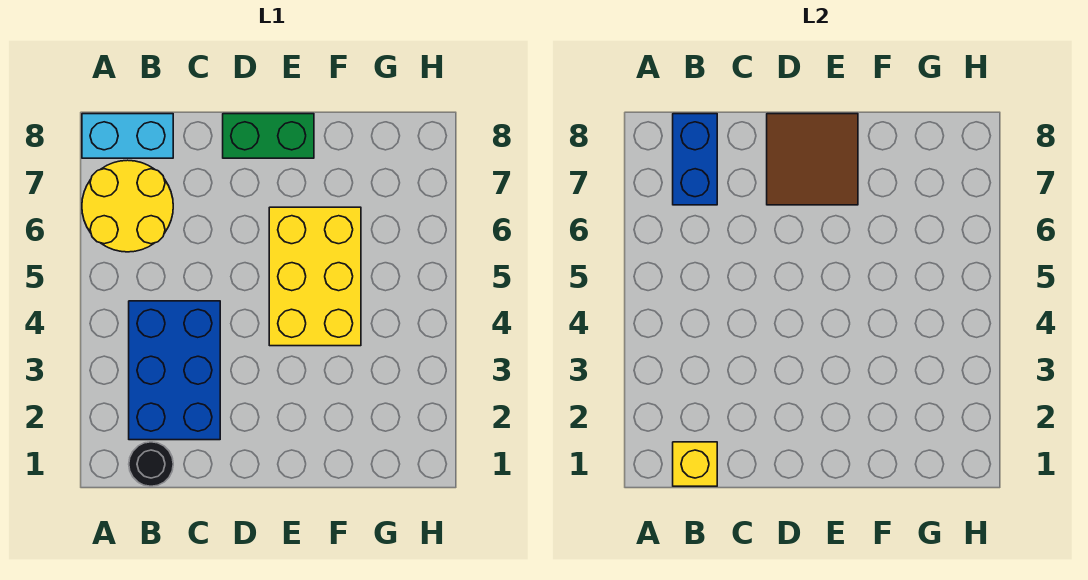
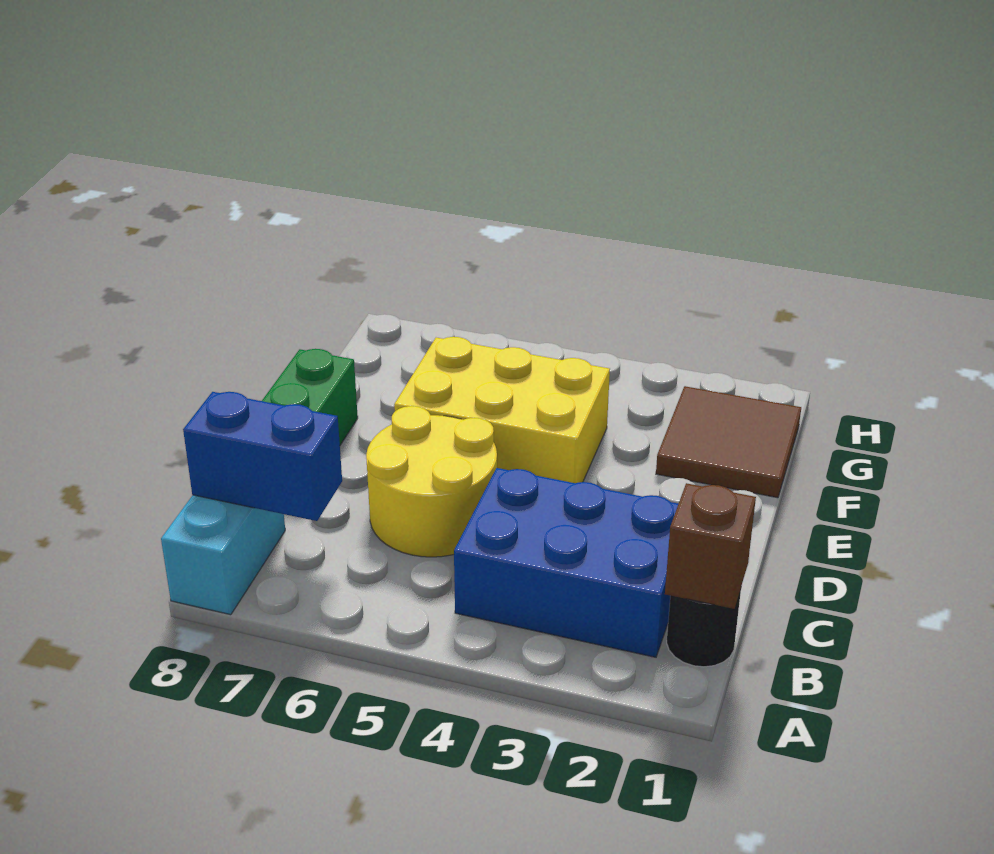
yellow 2x2 round brick [82,160,173,252] -> yellow 2x2 round brick moved to [366,406,497,557]
yellow 1x1 brick [673,442,717,486] -> brown 1x1 brick [665,483,756,609]
brown 2x2 tile [767,114,858,205] -> brown 2x2 tile moved to [656,386,801,498]

